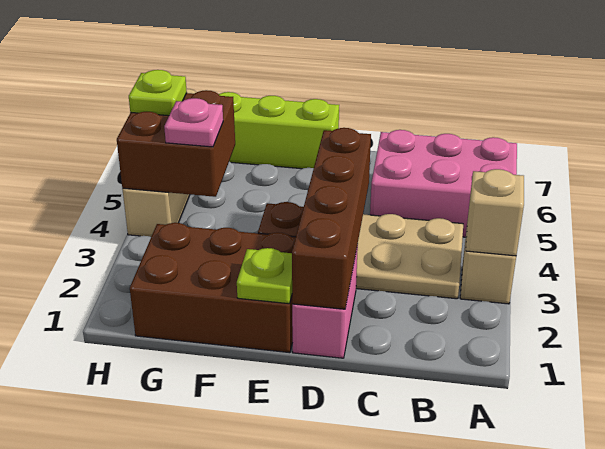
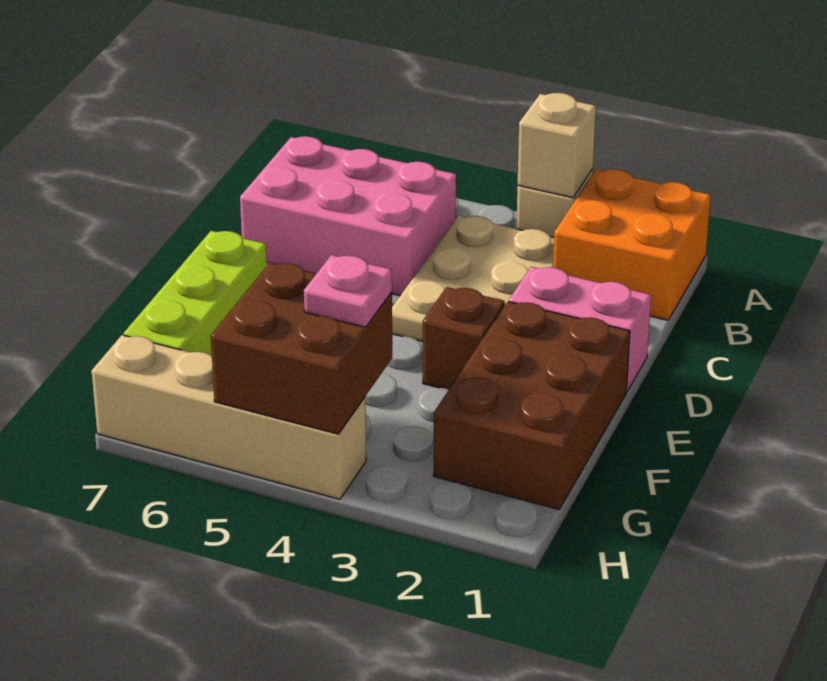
none -> orange 2x2 brick [553,169,711,320]
pink 2x3 brick [370,130,517,237] -> pink 2x3 brick turned to [240,136,456,296]
brown 1x4 brick [292,128,371,309] -> none
lime 1x1 plate [237,248,292,304] -> none
lime 1x1 plate [129,70,187,116] -> none

